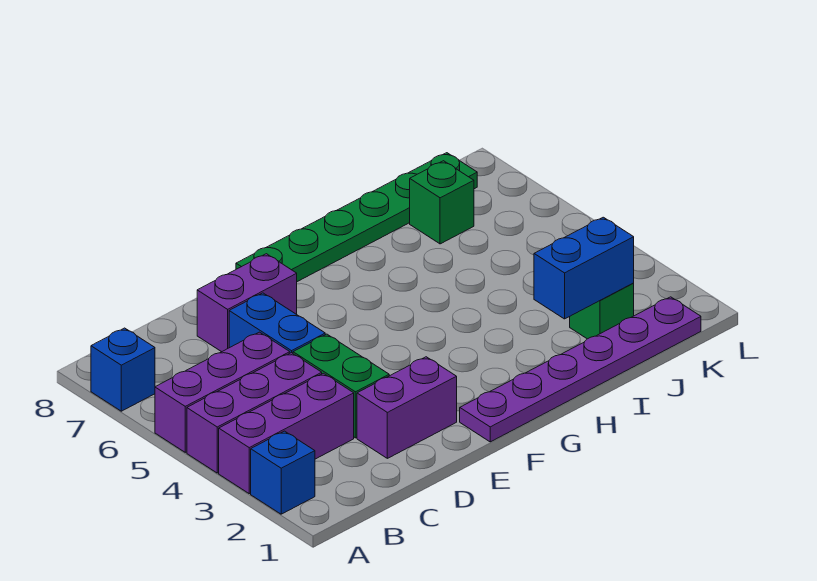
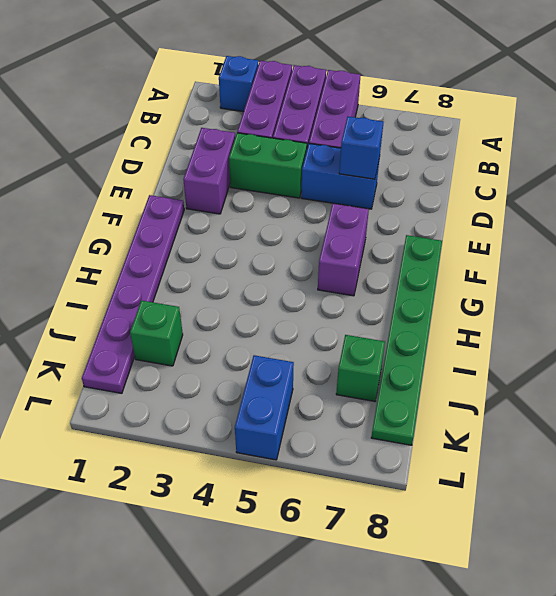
blue 1x1 brick [91,328,155,411] -> blue 1x1 brick moved to [339,116,383,179]
purple 1x2 brick [197,254,297,352] -> purple 1x2 brick moved to [318,203,369,296]
blue 1x2 brick [534,217,634,319] -> blue 1x2 brick moved to [235,355,294,460]

